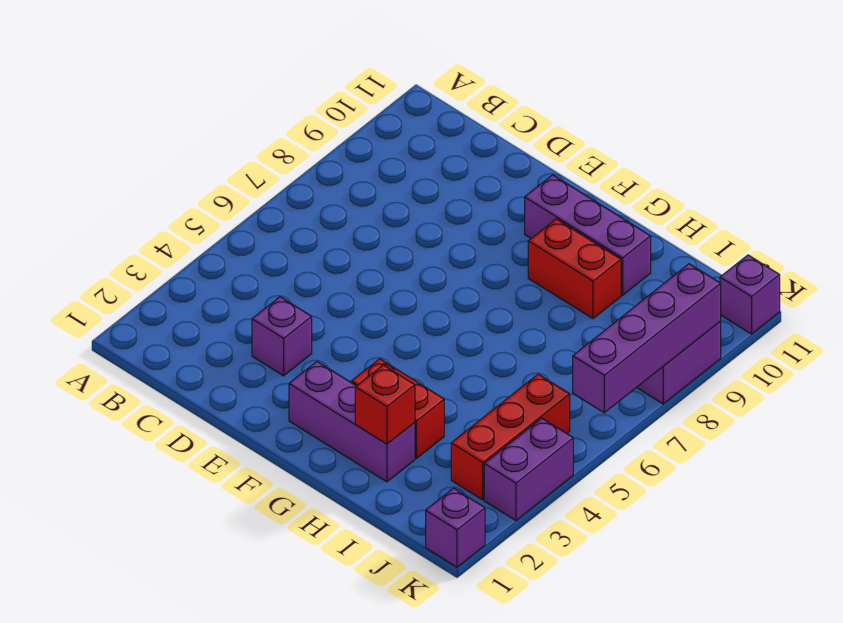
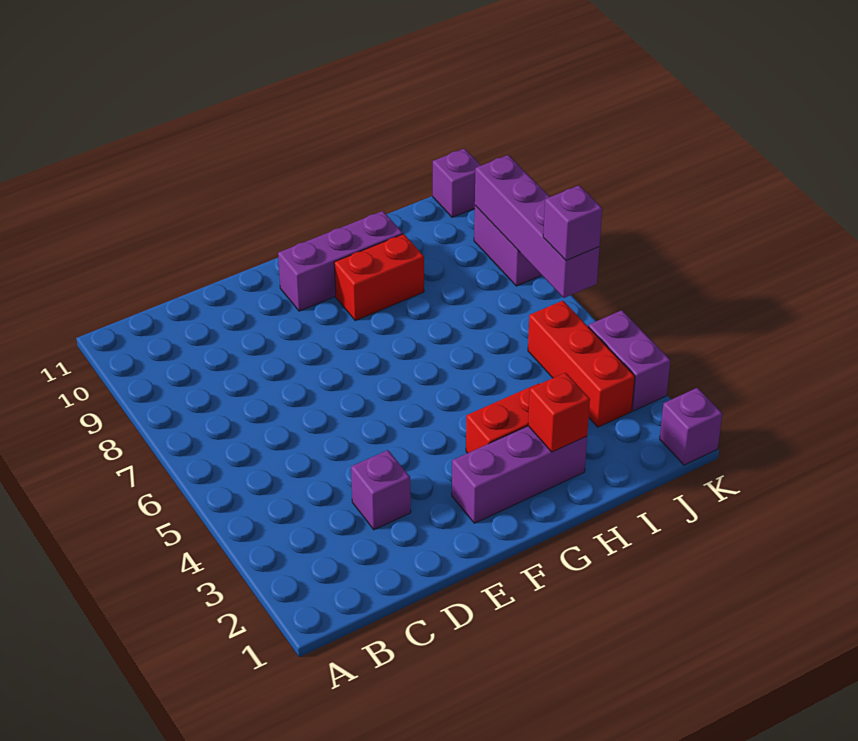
none -> purple 1x1 brick [543,186,602,261]

